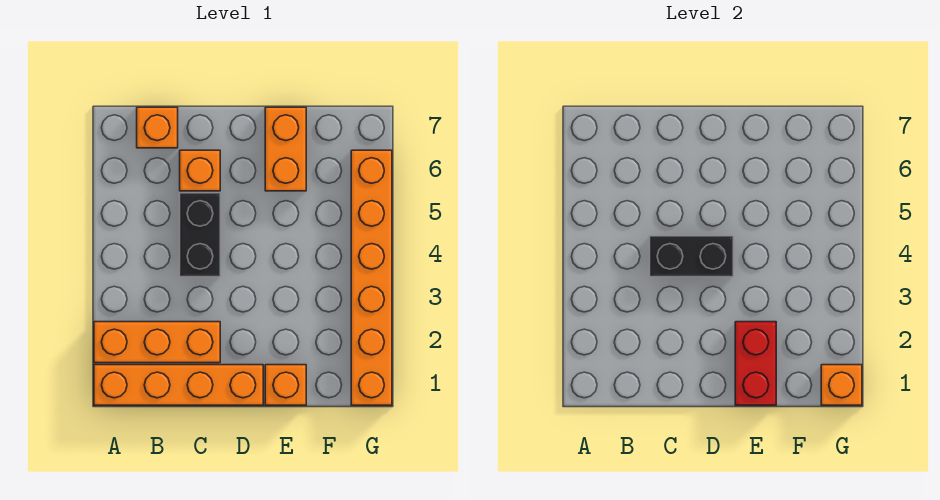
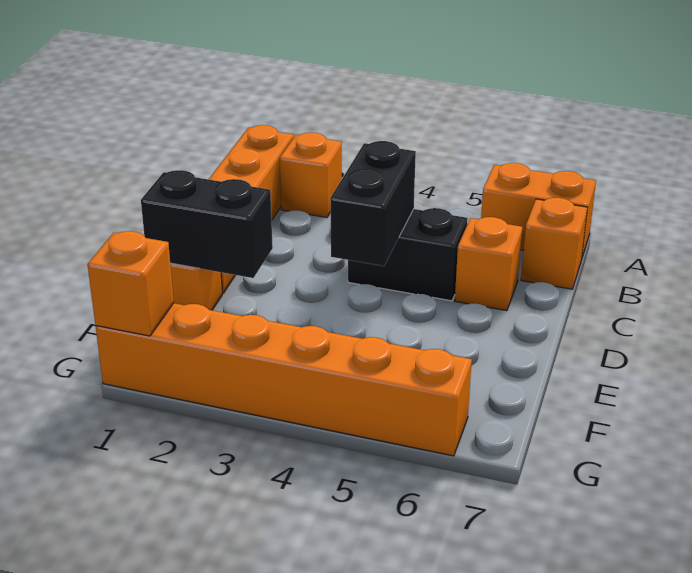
orange 1x3 brick [94,322,220,363] -> orange 1x1 brick [280,132,342,217]
red 1x2 brick [735,322,776,405] -> black 1x2 brick [141,170,273,278]
orange 1x2 brick [265,107,306,191] -> orange 1x2 brick moved to [481,163,596,260]

